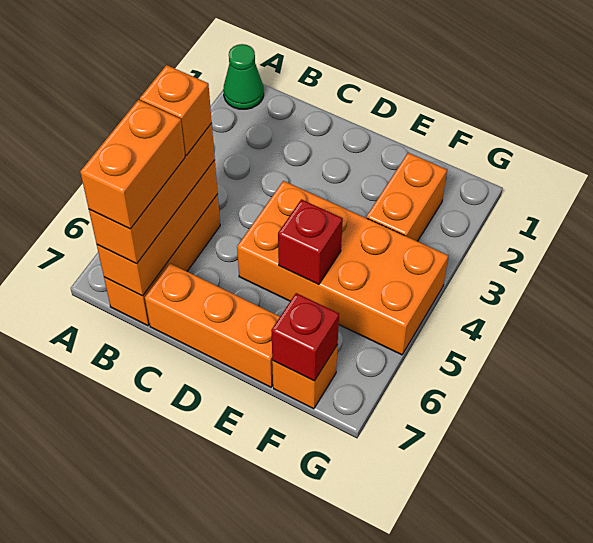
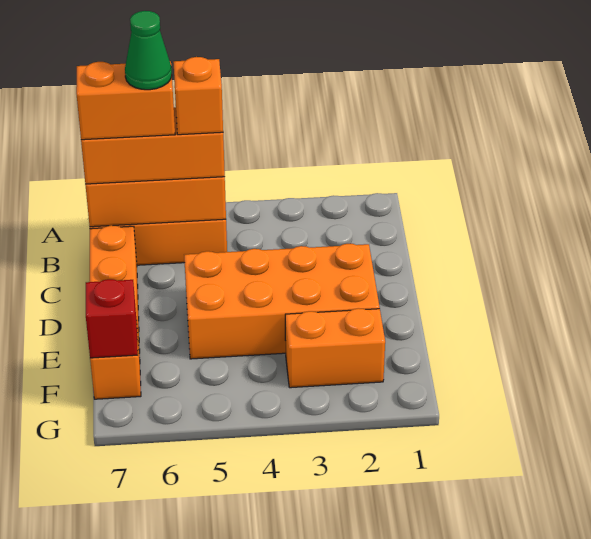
green 1x1 cone [223,44,264,109] -> green 1x1 cone moved to [125,11,172,90]
orange 2x4 brick [237,181,448,355] -> orange 2x4 brick turned to [184,244,380,359]
red 1x1 brick [278,199,343,285] -> none

